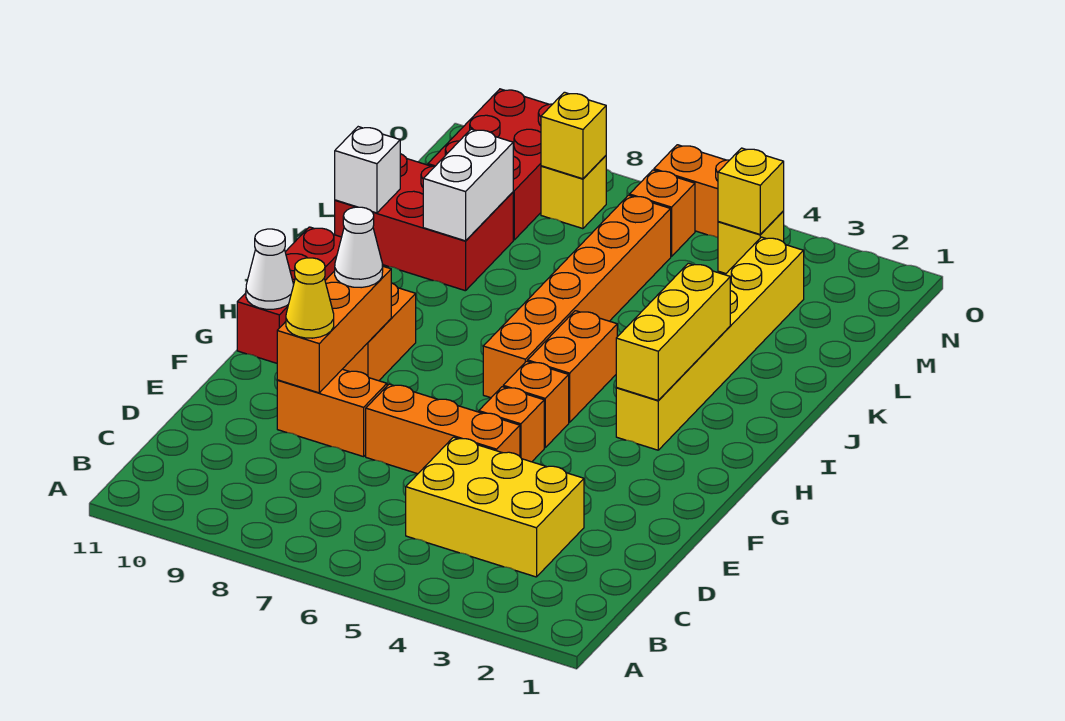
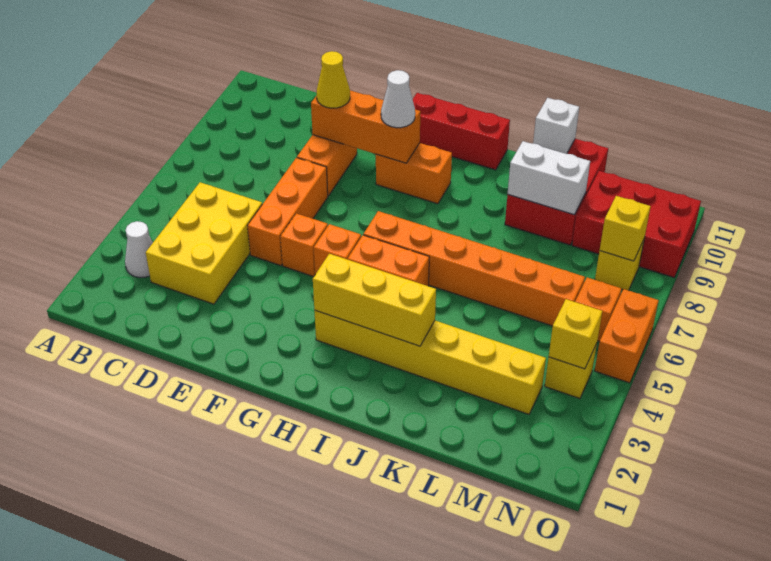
white 1x1 cone [246,229,294,309] -> white 1x1 cone moved to [125,221,153,278]

